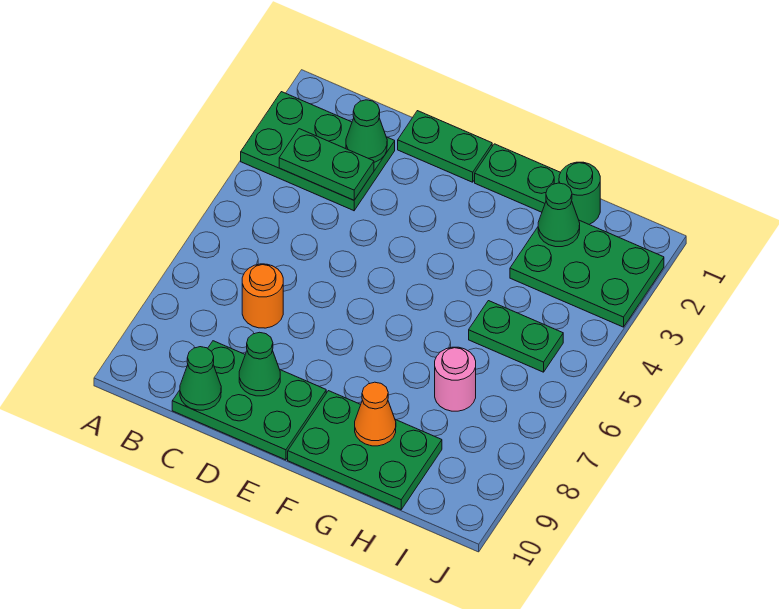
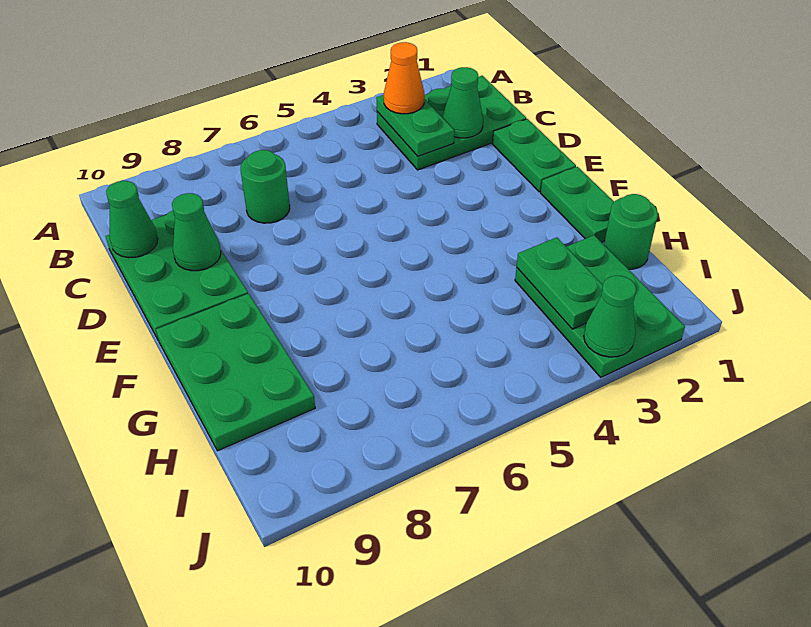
green 2x3 plate [241,92,395,211] -> green 2x3 plate turned to [377,76,526,170]
orange 1x1 round brick [242,264,283,328] -> green 1x1 round brick [240,150,290,223]
orange 1x1 cone [355,382,396,446] -> orange 1x1 cone moved to [384,42,425,114]
green 1x1 cone [538,183,580,247] -> green 1x1 cone moved to [584,276,636,357]
green 1x2 plate [469,301,563,372] -> green 1x2 plate moved to [517,237,603,329]
pink 1x1 round brick [435,347,476,411] -> none

